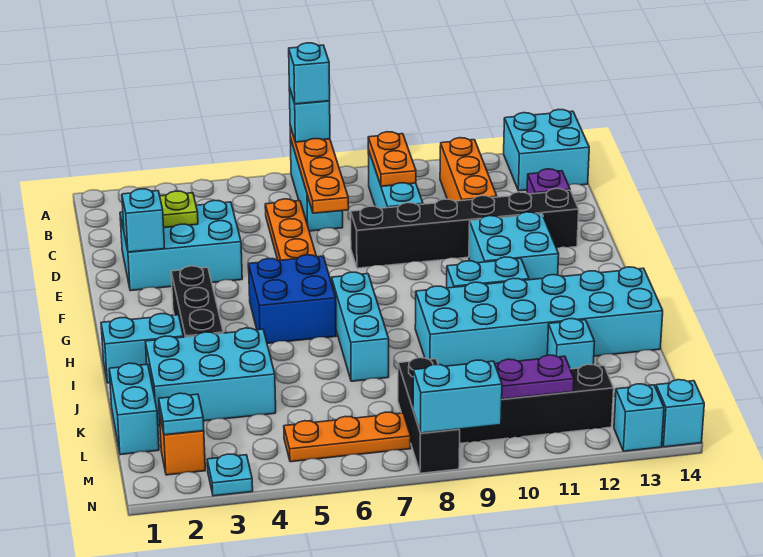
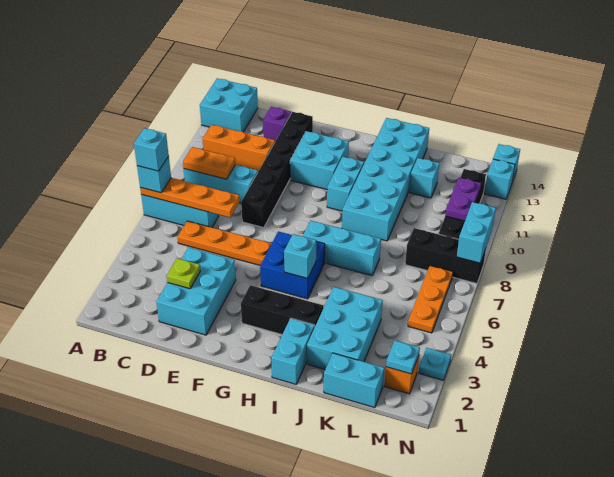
cyan 1x1 brick [122,189,165,252] -> cyan 1x1 brick moved to [284,234,316,278]

